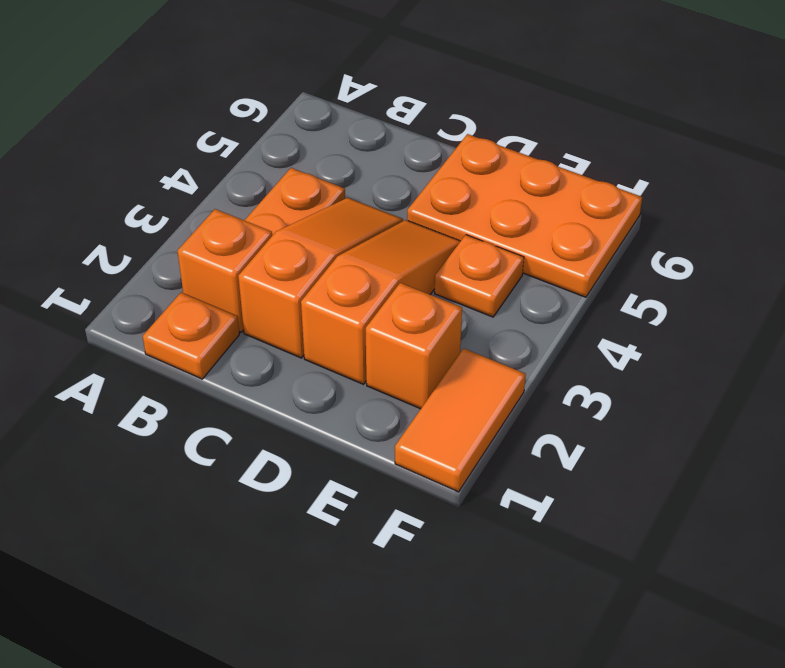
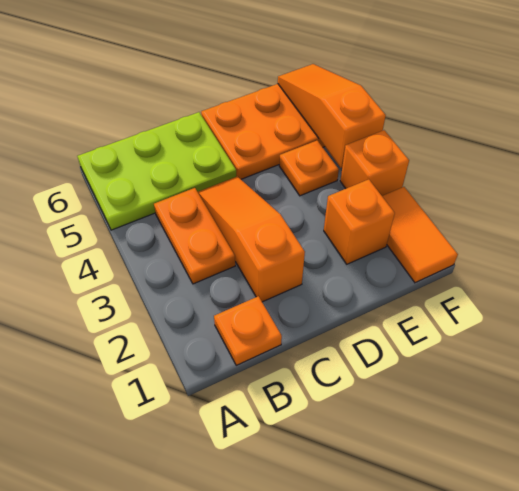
none -> lime 2x3 plate [77,112,236,230]
orange 1x1 brick [177,209,272,332] -> orange 1x1 brick moved to [340,130,409,196]
orange 1x3 slope [301,220,460,384] -> orange 1x3 slope moved to [278,64,386,168]

